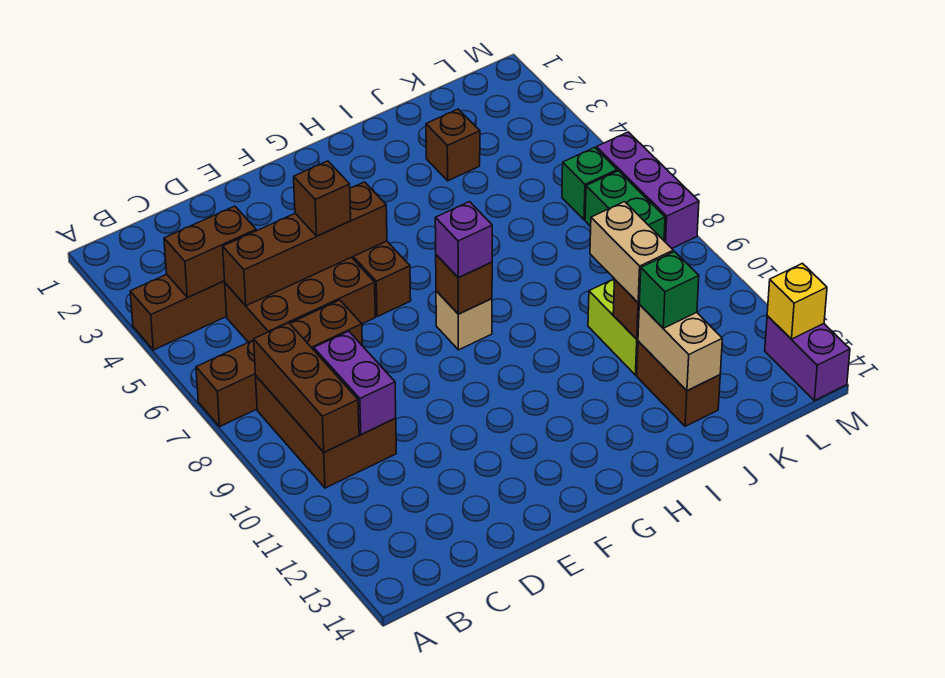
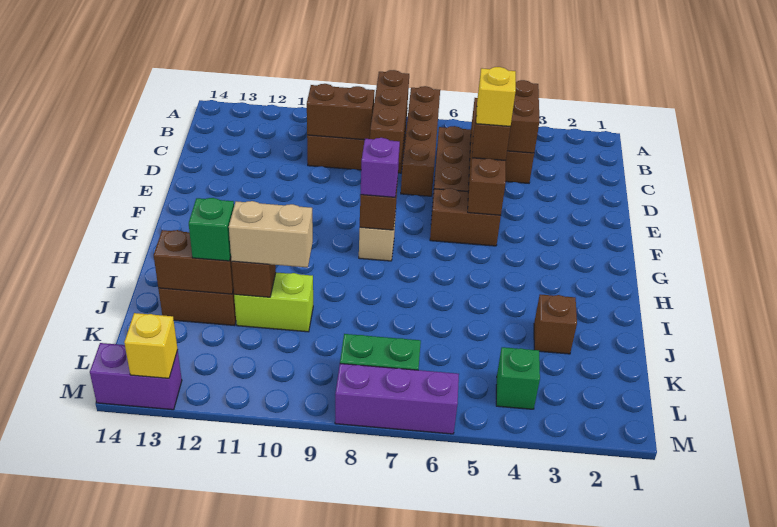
brown 1x3 brick [254,323,359,452] -> brown 1x3 brick turned to [370,70,409,163]
purple 1x2 brick [314,331,396,435] -> brown 1x2 brick [307,84,375,140]
none -> yellow 1x1 brick [476,67,516,127]
tan 1x2 brick [638,305,722,391] -> brown 1x2 brick [154,230,234,294]
green 1x1 brick [562,147,617,220] -> green 1x1 brick moved to [496,347,540,409]

